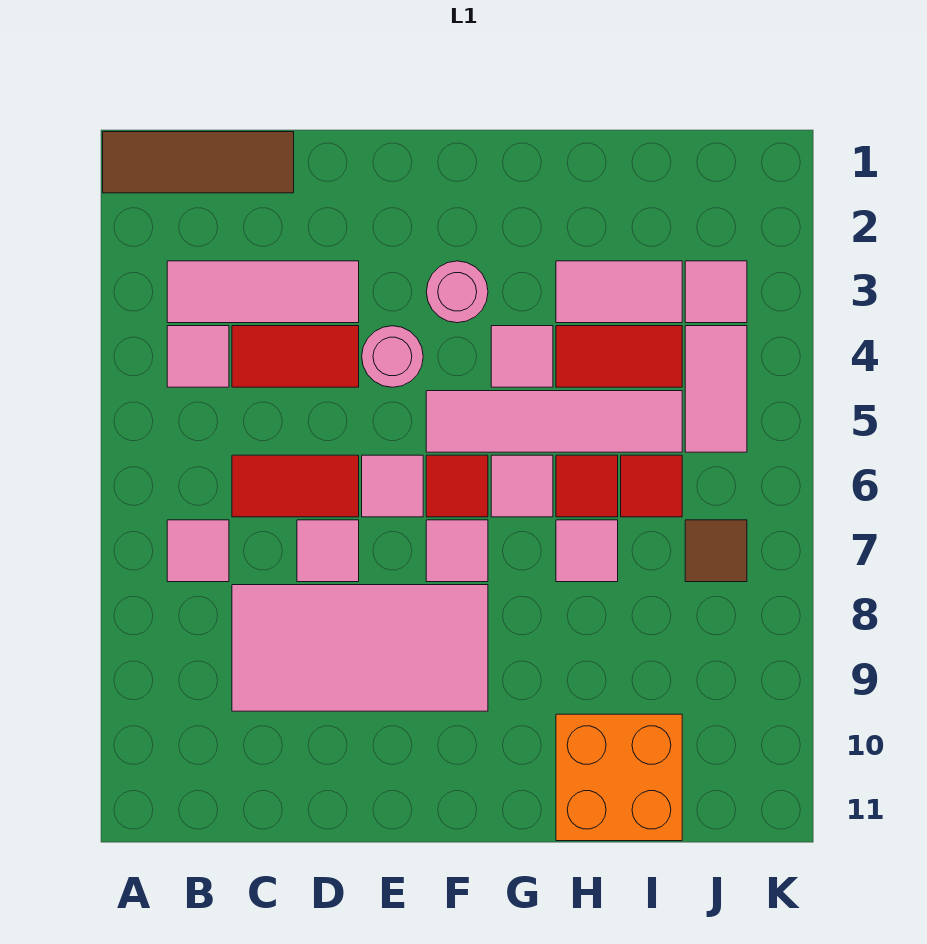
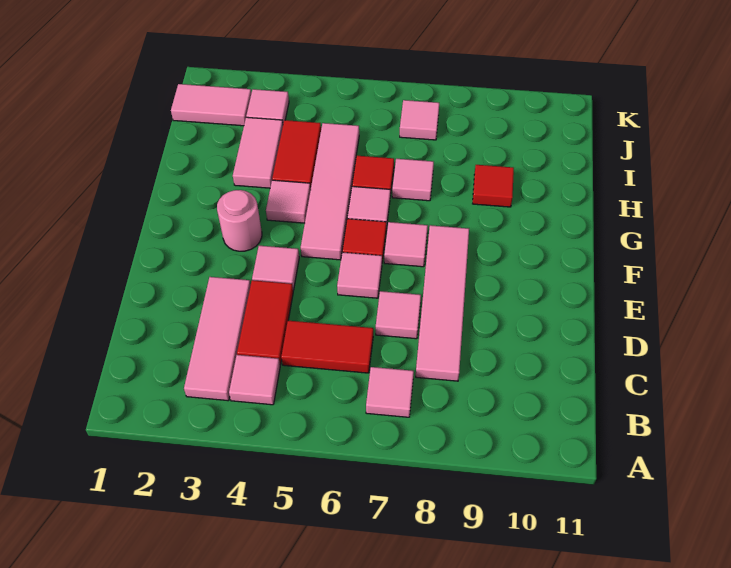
brown 1x3 tile [103,132,294,193] -> none
red 1x2 tile [232,455,359,517] -> red 1x2 tile turned to [281,321,373,373]
pink 2x4 tile [232,585,488,711] -> pink 1x4 tile [416,225,469,381]
pink 1x1 round brick [362,326,423,387] -> pink 1x1 tile [252,246,299,291]
orange 2x2 brick [556,714,682,841] -> none
red 1x1 tile [621,455,682,517] -> red 1x1 tile moved to [473,165,514,207]
pink 1x2 tile [685,326,747,452] -> pink 1x2 tile moved to [171,84,251,126]
brown 1x1 tile [685,520,747,582] -> pink 1x1 tile [400,100,439,140]

